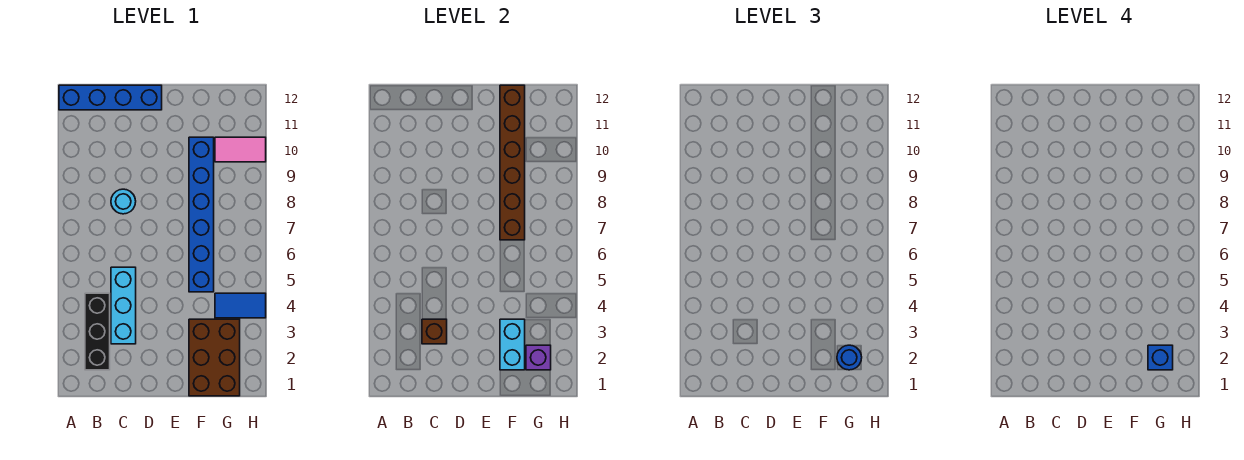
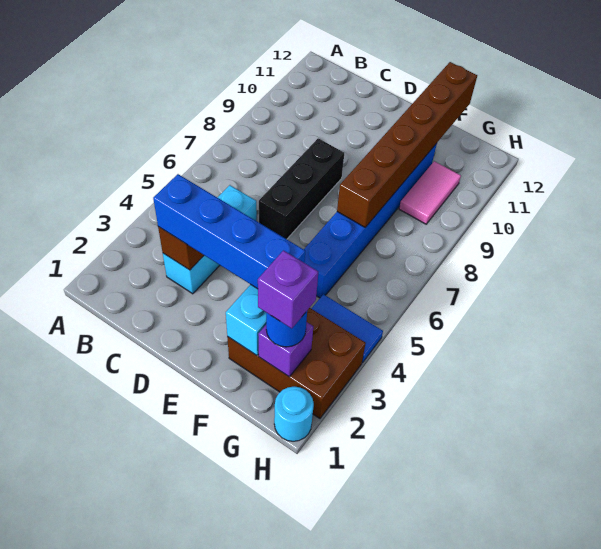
blue 1x4 brick [59,85,162,110] -> blue 1x4 brick moved to [153,174,305,289]
black 1x3 brick [85,293,110,370] -> black 1x3 brick moved to [259,138,344,239]
cyan 1x1 round brick [111,189,136,214] -> cyan 1x1 round brick moved to [274,387,314,441]
brown 2x3 brick [189,319,240,396] -> brown 2x3 brick turned to [227,308,366,419]
blue 1x1 brick [1148,345,1173,370] -> purple 1x1 brick [258,250,318,329]
pink 1x2 tile [215,137,266,162] -> pink 1x2 tile turned to [399,161,461,224]

